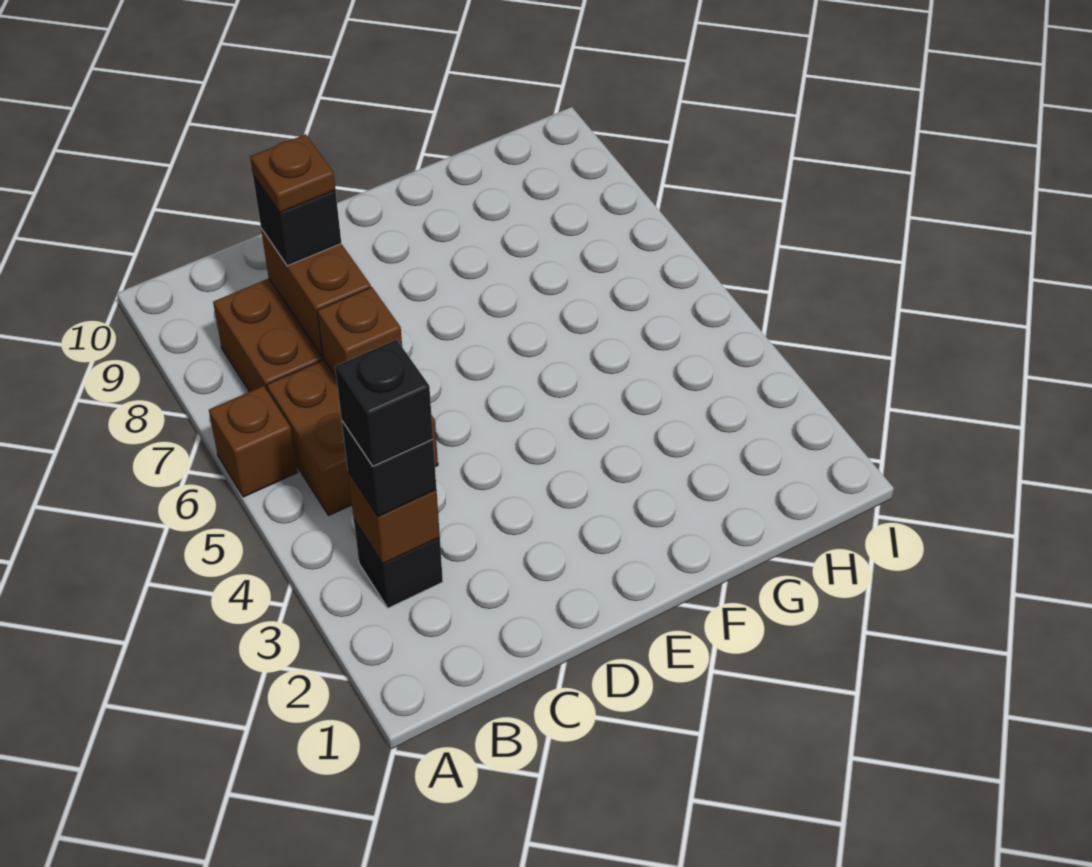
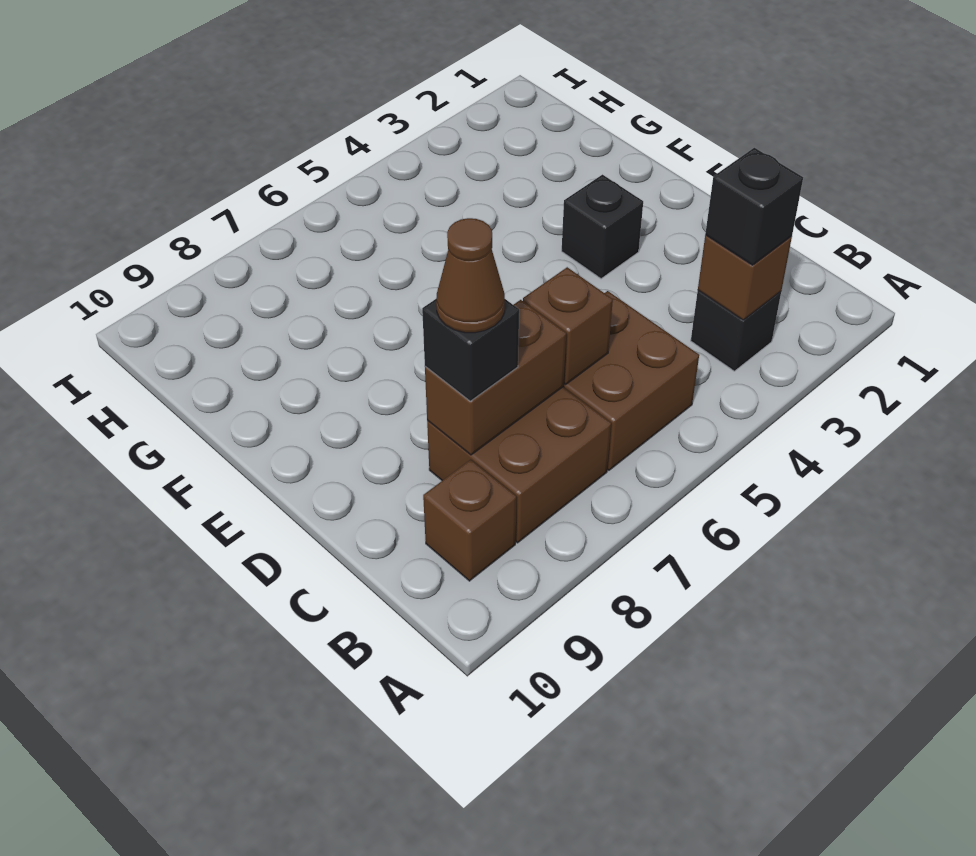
brown 1x1 brick [209,386,297,497] -> brown 1x1 brick moved to [423,460,516,581]
black 1x1 brick [335,340,433,466] -> black 1x1 brick moved to [562,175,643,279]
brown 1x1 plate [250,134,335,213] -> brown 1x1 cone [436,218,505,333]

